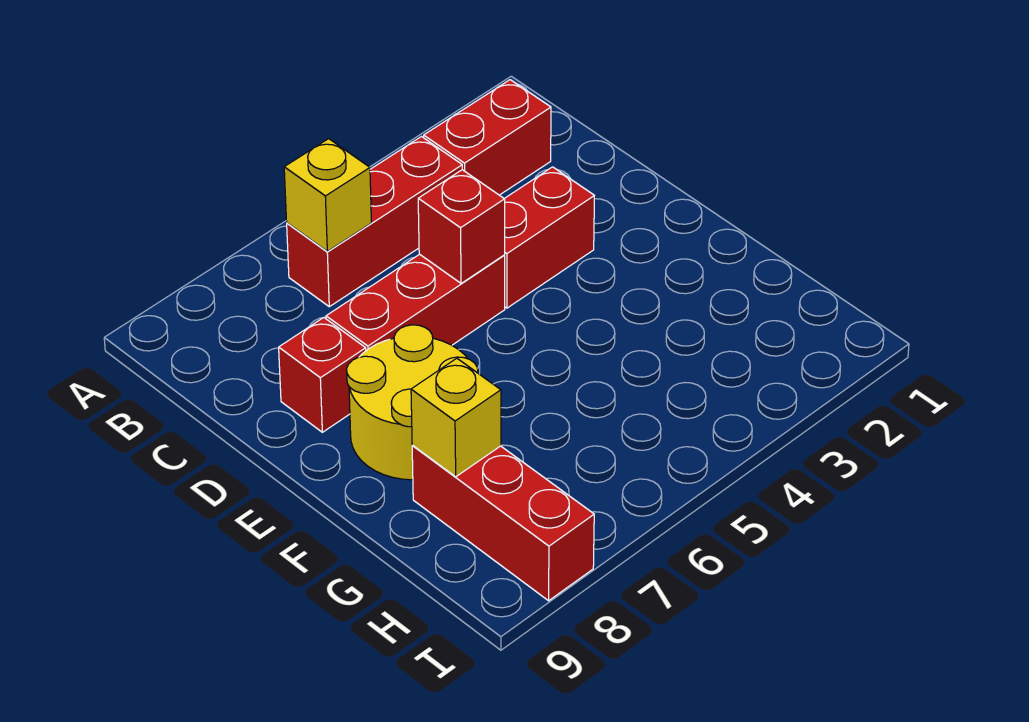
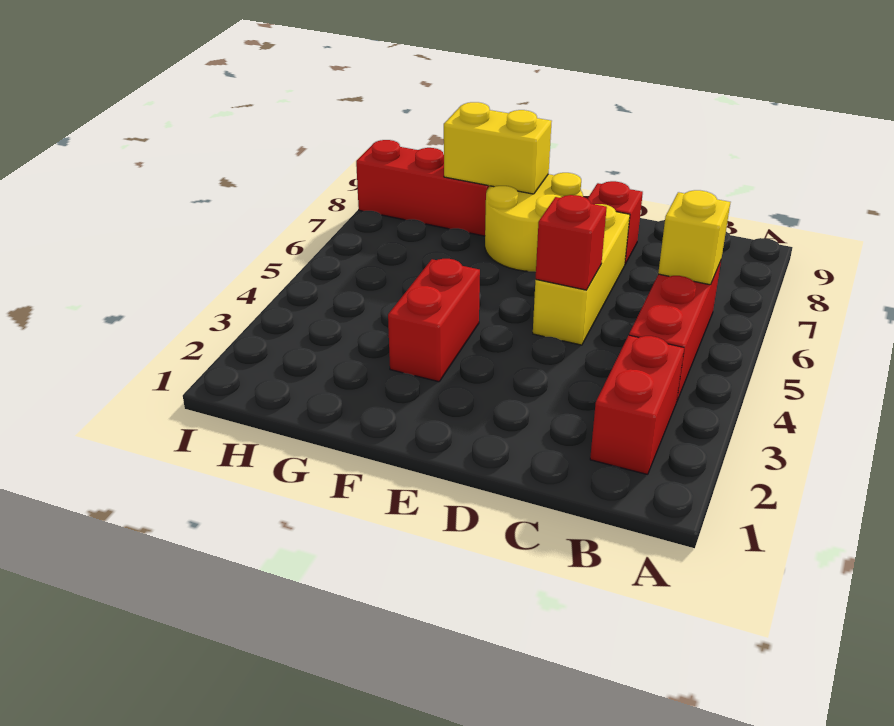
red 1x2 brick [504,167,594,308] -> red 1x2 brick moved to [388,259,480,382]
red 1x3 brick [326,254,505,350] -> yellow 1x3 brick [533,204,630,345]
yellow 1x1 brick [411,358,501,477] -> yellow 1x2 brick [444,102,552,194]

